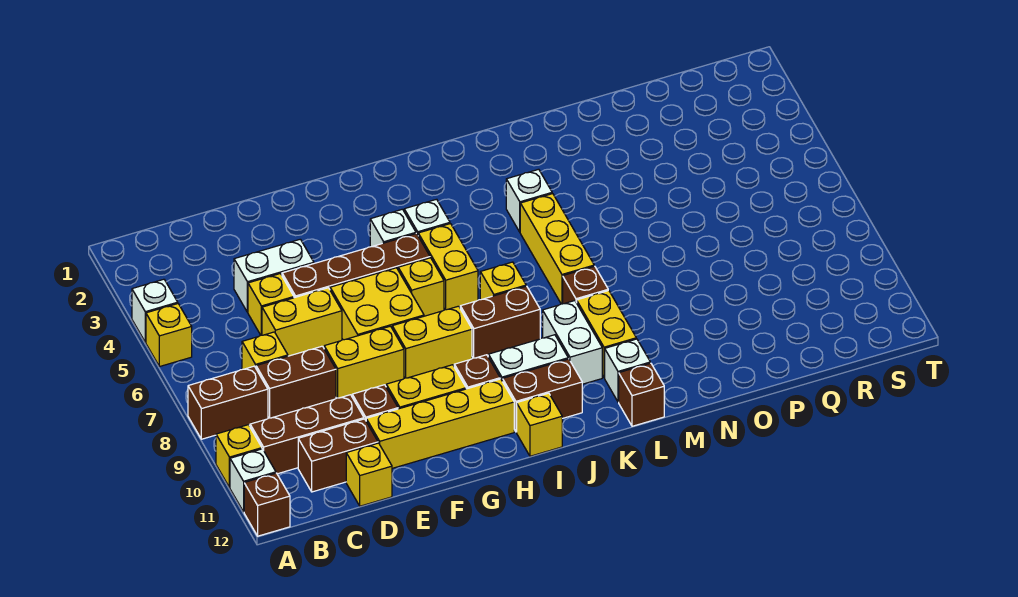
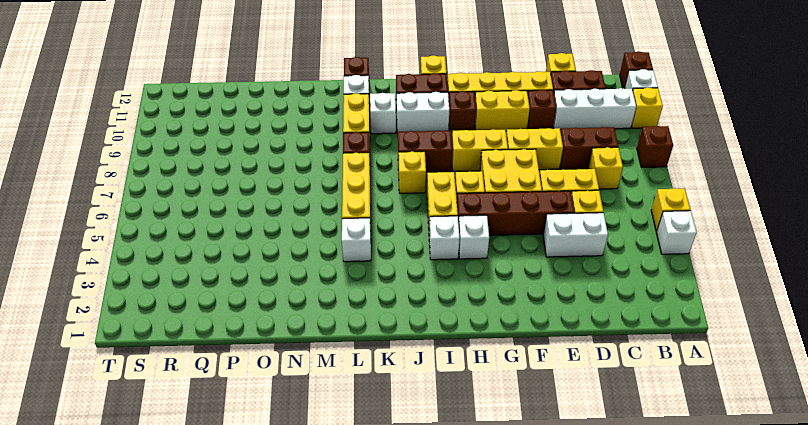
brown 1x2 brick [188,366,268,439] -> brown 1x1 brick [637,126,673,168]
brown 1x3 brick [250,395,364,474] -> white 1x3 brick [553,88,636,130]
white 1x2 brick [543,301,602,384] -> white 1x1 brick [370,93,396,134]

